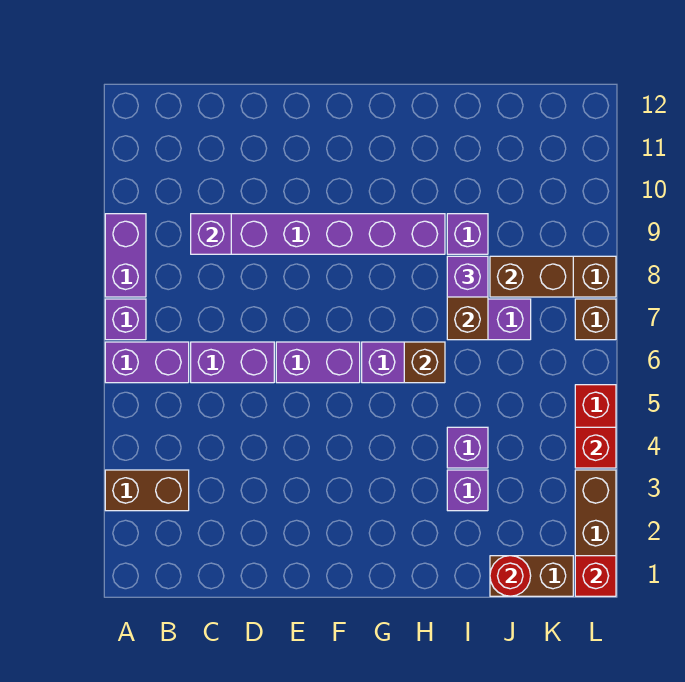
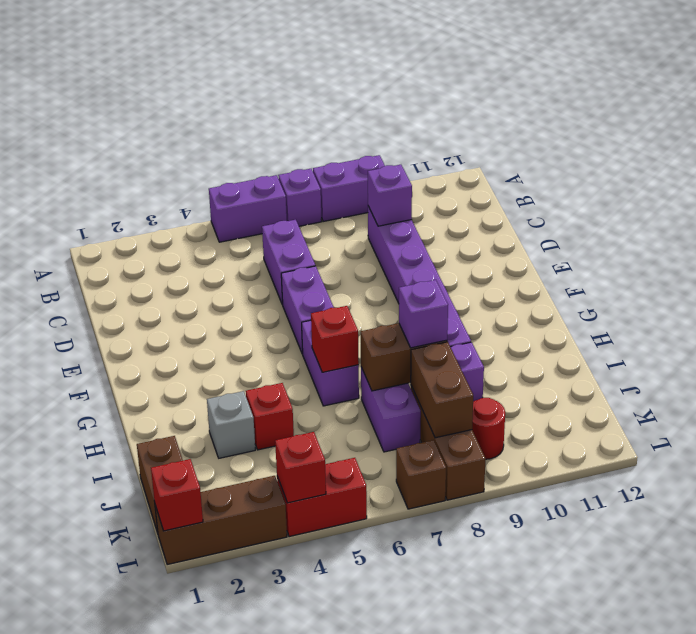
brown 1x2 brick [105,470,189,511] -> none
purple 1x2 brick [105,342,189,383] -> purple 1x2 brick turned to [209,175,287,242]
brown 1x1 brick [404,342,445,383] -> red 1x1 brick [311,306,359,372]
purple 1x1 brick [447,470,488,511] -> grey 1x1 brick [207,391,255,458]
purple 1x1 brick [447,427,488,468] -> red 1x1 brick [246,383,294,450]
red 1x1 round brick [490,556,531,596] -> red 1x1 round brick moved to [472,398,505,459]

